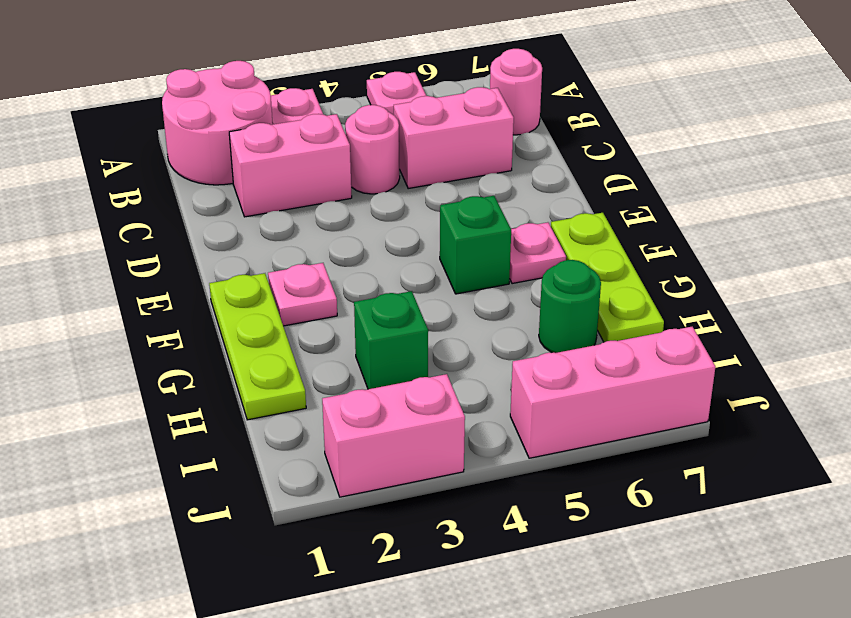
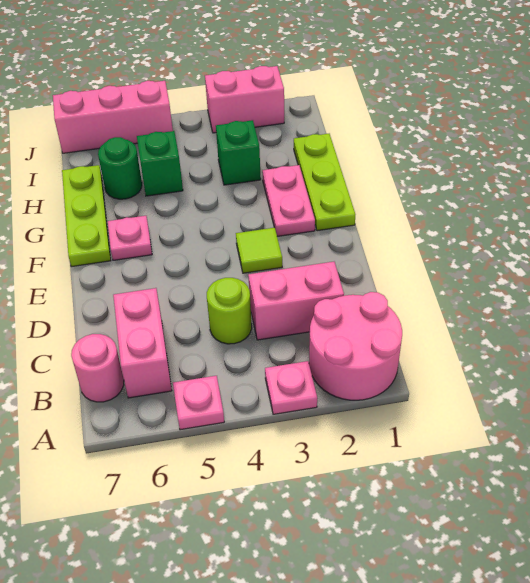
pink 1x1 round brick [345,105,400,194] -> lime 1x1 round brick [207,278,252,344]
pink 1x2 brick [394,87,514,189] -> pink 1x2 brick turned to [113,288,172,398]
none -> lime 1x1 tile [236,228,282,273]
pink 1x1 plate [268,263,337,326] -> pink 1x2 plate [262,165,315,236]
green 1x1 brick [440,196,511,294] -> green 1x1 brick moved to [137,131,183,196]

